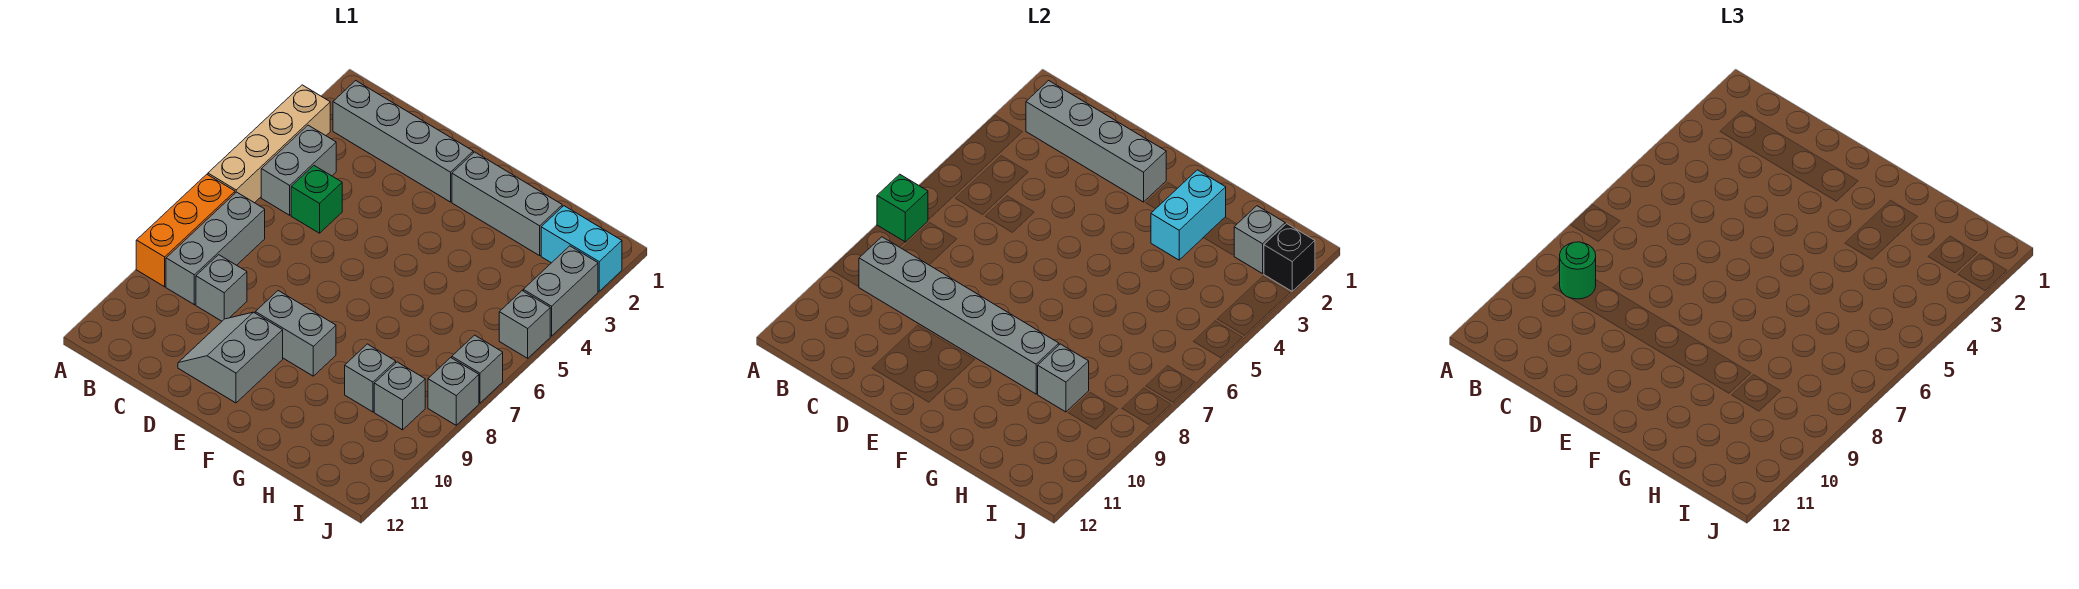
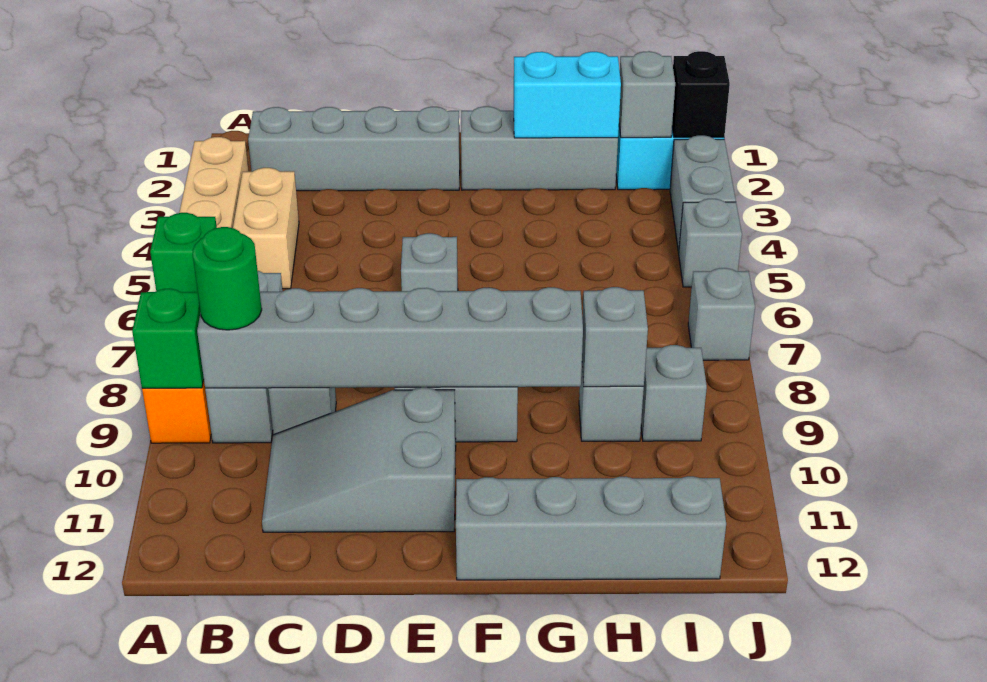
grey 1x4 brick [1026,81,1166,202] -> grey 1x4 brick moved to [456,476,726,580]
grey 1x2 brick [261,125,336,215] -> tan 1x2 brick [233,168,299,289]
green 1x1 brick [291,166,342,233] -> green 1x1 brick moved to [132,289,204,388]
grey 2x2 slope [178,312,283,403] -> grey 2x3 slope [262,387,456,532]
cyan 1x2 brick [1151,170,1226,260] -> cyan 1x2 brick turned to [514,52,621,138]
grey 1x1 brick [428,358,479,425] -> grey 1x1 brick moved to [401,233,458,291]

